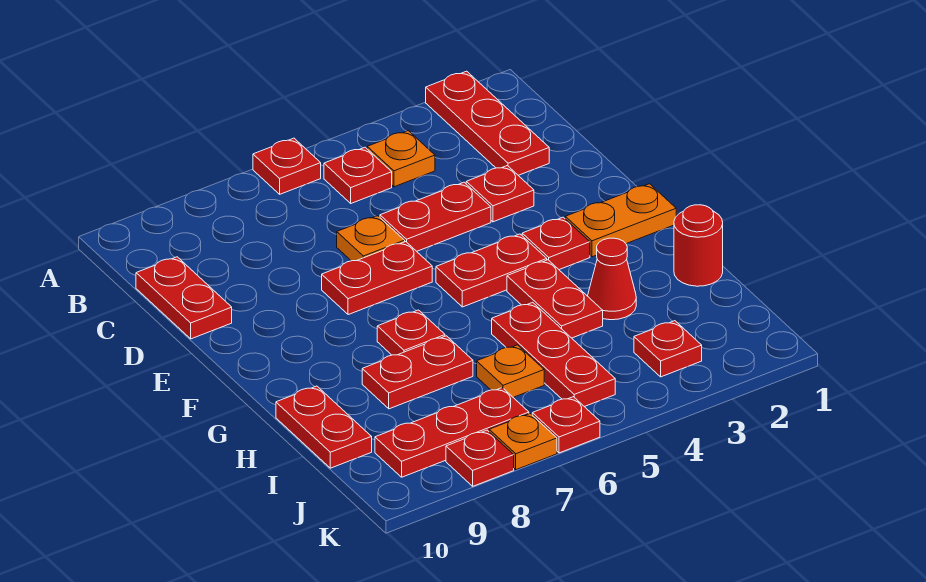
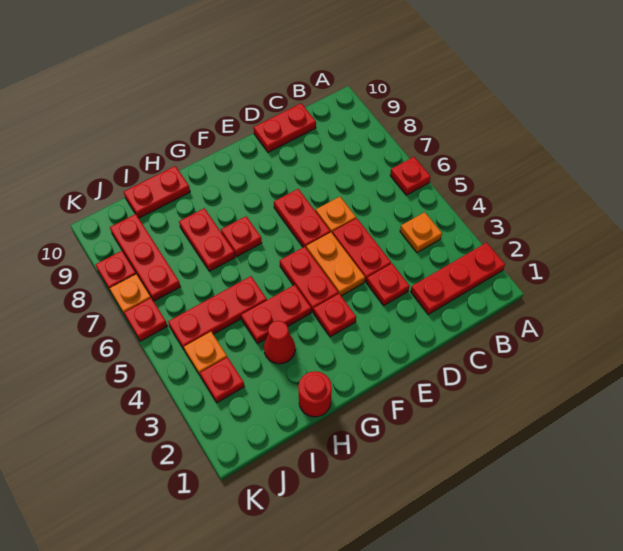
red 1x1 plate [324,147,392,203] -> none
orange 1x2 plate [565,184,676,257] -> orange 1x2 plate moved to [306,232,365,296]
orange 1x1 plate [477,345,544,397] -> orange 1x1 plate moved to [184,332,227,376]

